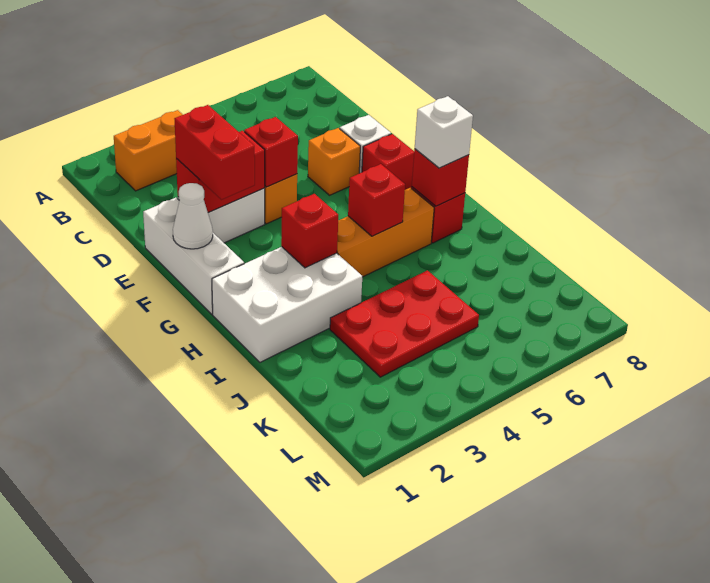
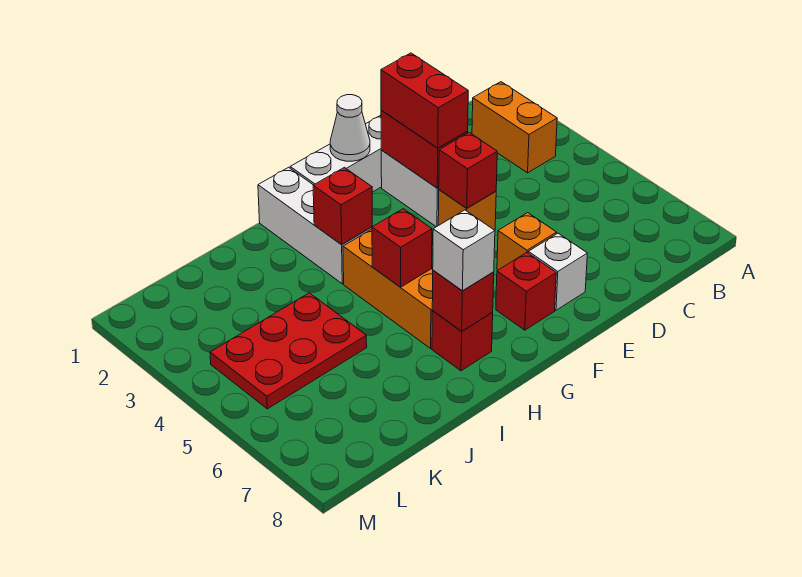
red 1x2 brick [175,105,255,200] -> red 1x2 brick turned to [381,53,468,148]
white 2x3 brick [212,247,362,362] -> white 1x3 brick [258,167,372,284]
red 2x3 plate [330,270,479,377] -> red 2x3 plate turned to [210,293,367,409]

